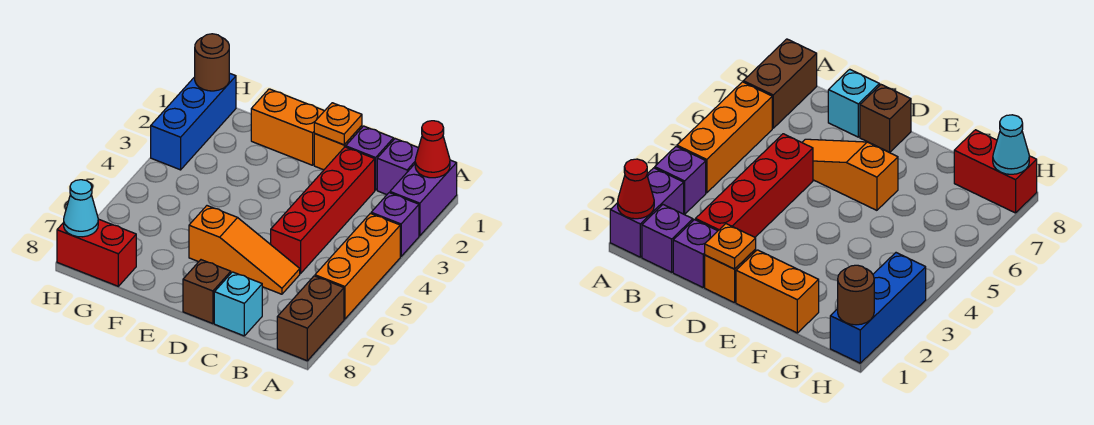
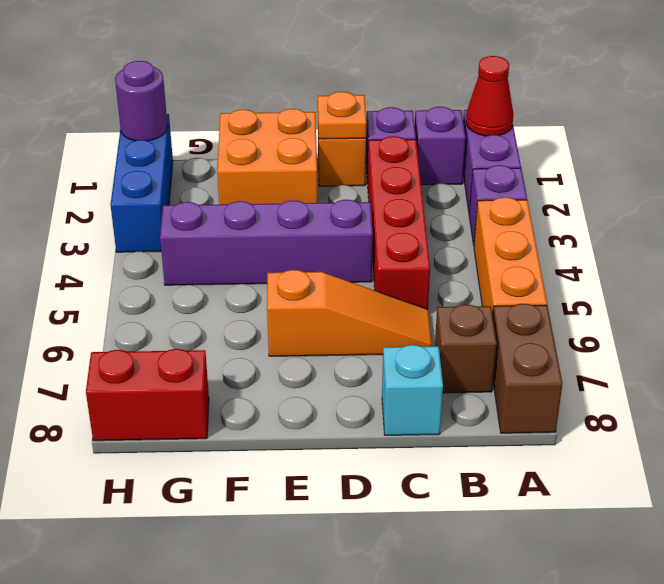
none -> purple 1x4 brick [160,200,373,285]
brown 1x1 brick [183,260,231,324] -> brown 1x1 brick moved to [435,305,497,393]
orange 1x2 brick [251,89,324,165] -> orange 2x2 brick [217,109,317,205]
brown 1x1 round brick [195,34,229,91] -> purple 1x1 round brick [115,61,168,141]
cyan 1x1 cone [64,180,98,237] -> none

